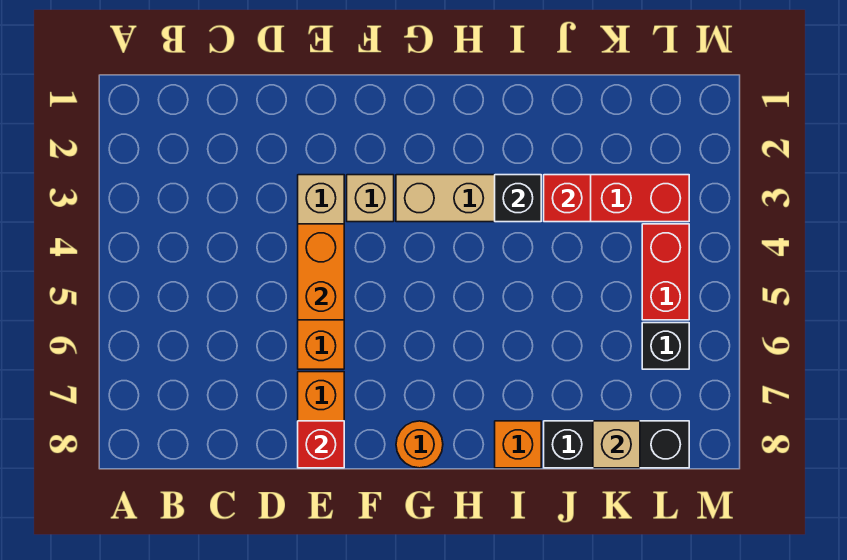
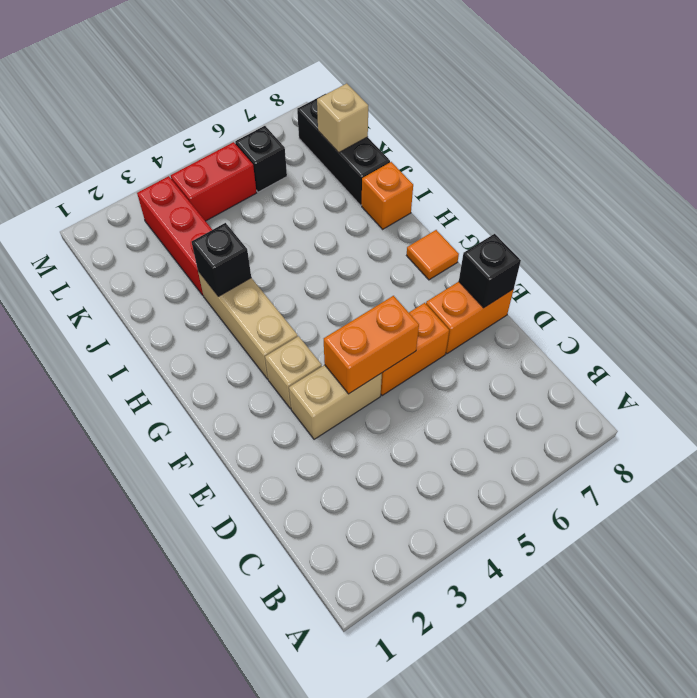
red 1x1 brick [298,421,344,468] -> black 1x1 brick [459,234,521,308]
orange 1x1 round brick [396,421,443,468] -> orange 1x1 tile [407,230,459,280]
red 1x1 brick [544,175,591,222] -> none

